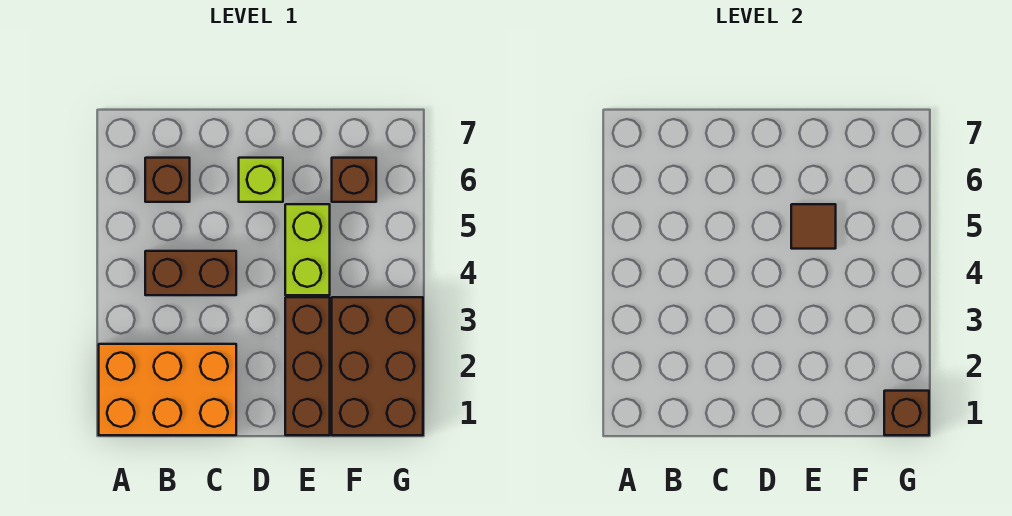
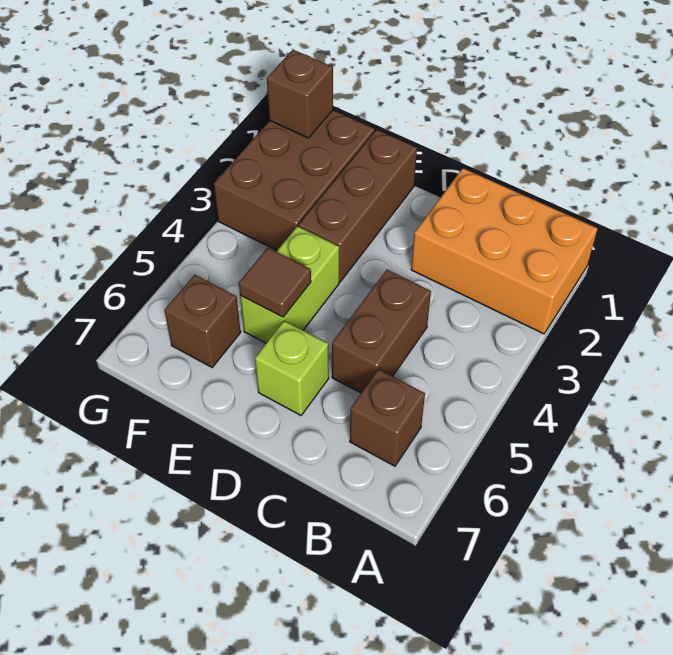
brown 1x2 brick [145,251,236,295] -> brown 1x2 brick turned to [332,270,431,393]

